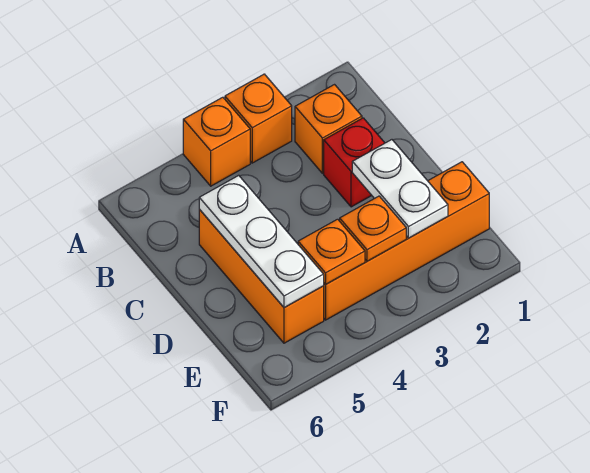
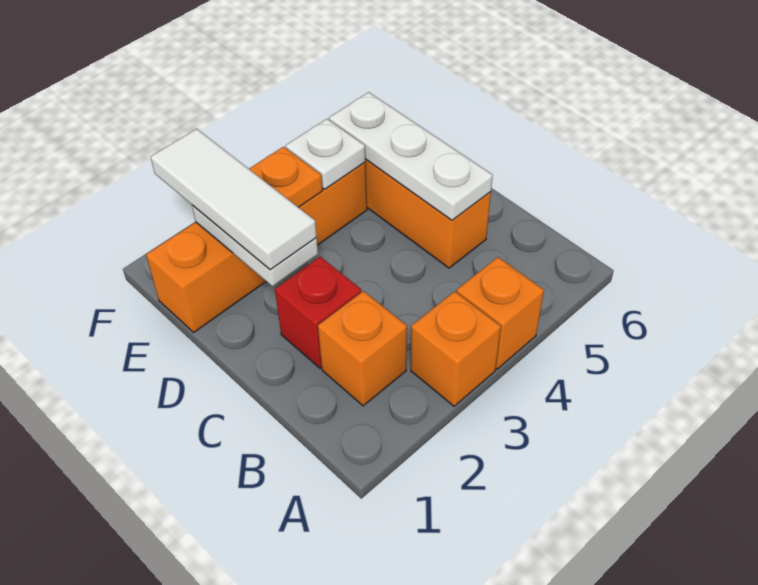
none -> white 1x3 tile [151,129,317,270]
orange 1x1 plate [298,219,365,285] -> white 1x1 plate [286,119,365,189]

